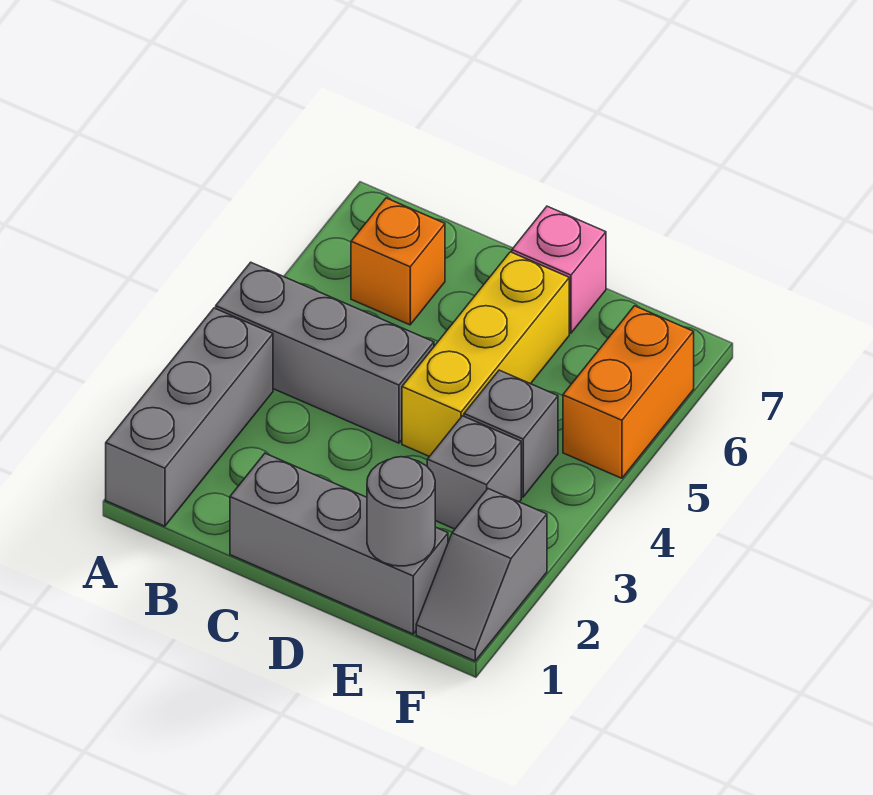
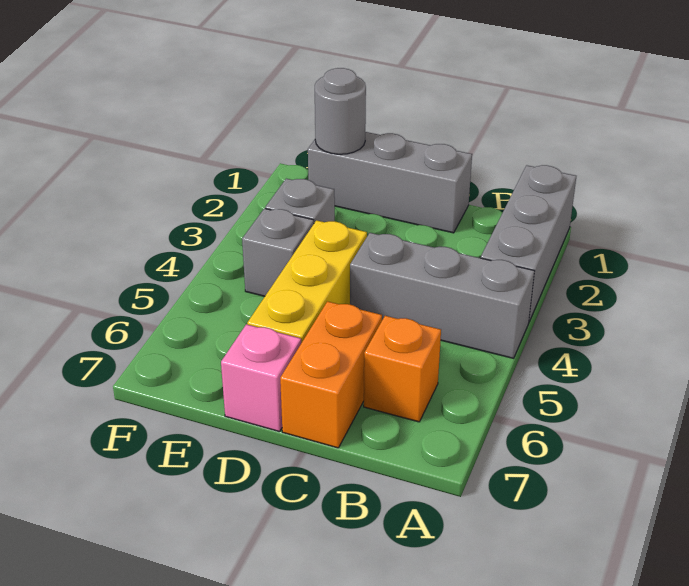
grey 1x2 slope [416,489,547,661] -> none
orange 1x2 brick [563,306,694,478] -> orange 1x2 brick moved to [280,301,382,448]

